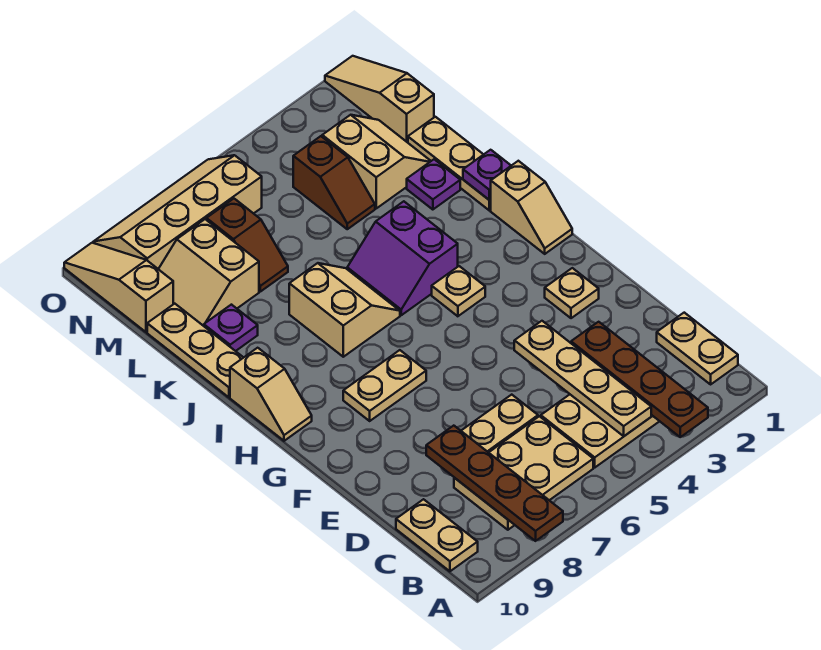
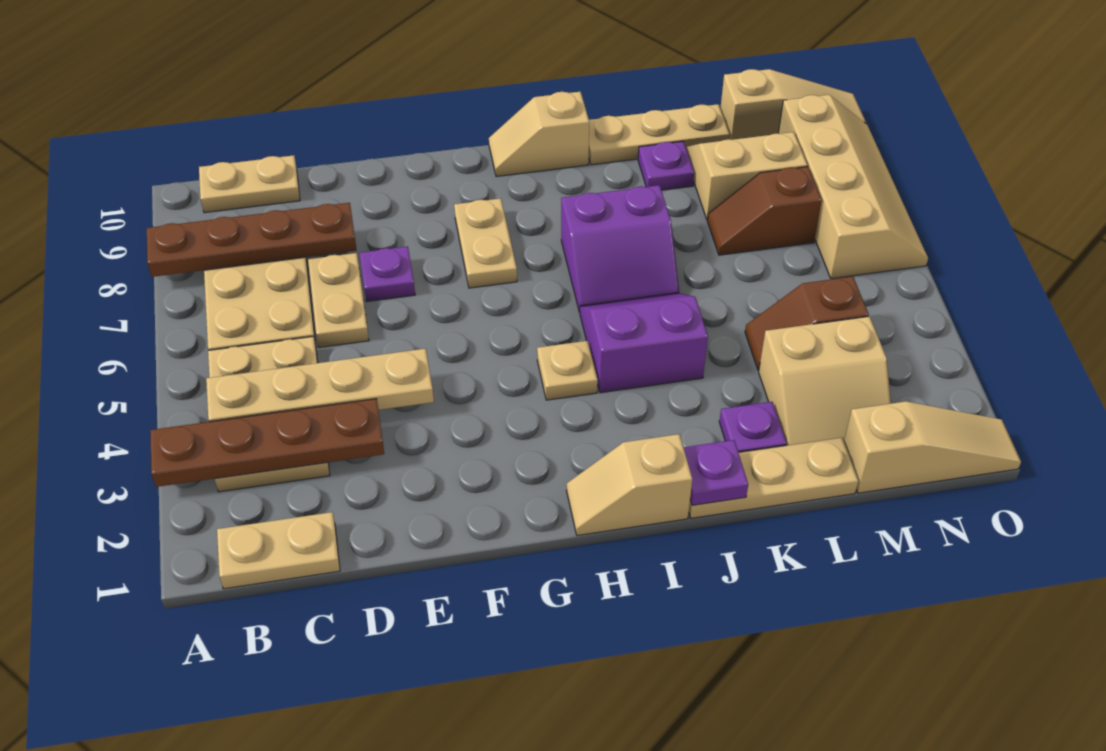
none -> purple 1x1 plate [360,246,415,302]
tan 1x1 plate [545,268,599,318] -> none
tan 2x2 slope [289,263,400,357] -> purple 2x2 slope [561,185,679,312]

